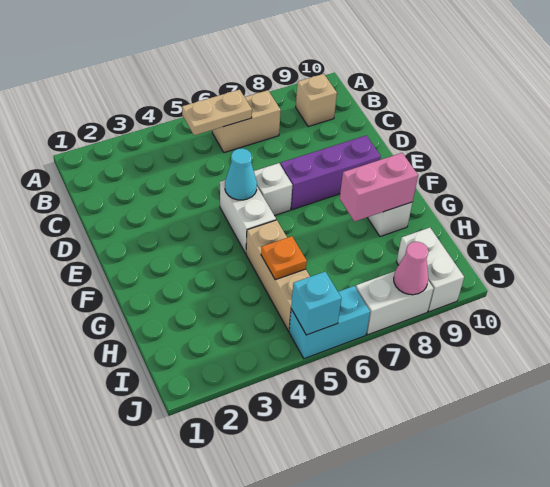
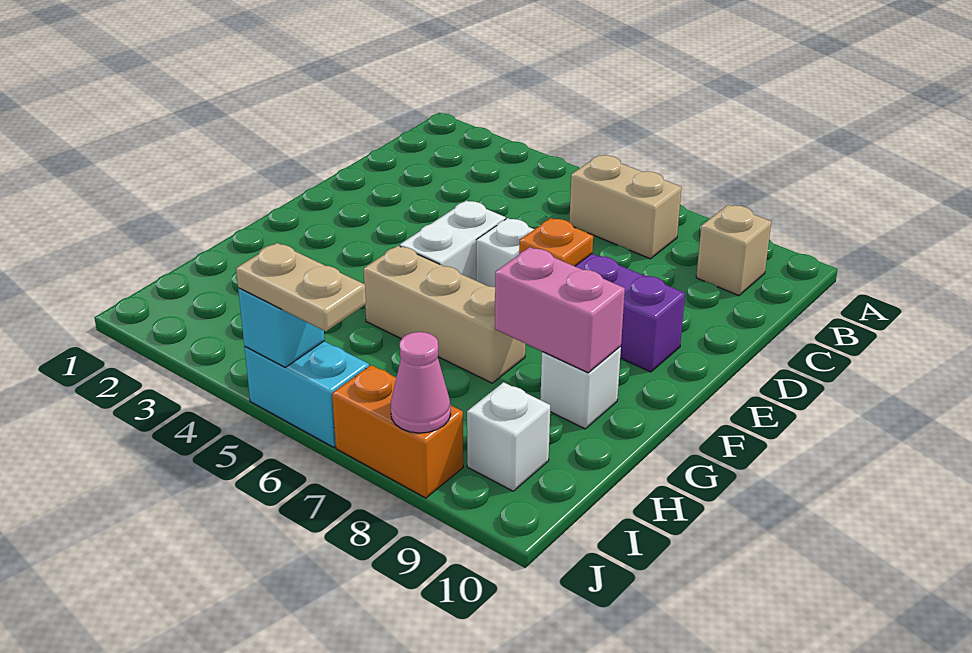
tan 1x2 plate [182,90,252,135] -> tan 1x2 plate moved to [236,243,366,331]
cyan 1x1 cone [225,148,257,200] -> none
tan 1x3 brick [246,220,310,331] -> tan 1x3 brick turned to [364,246,525,383]
orange 1x1 plate [261,236,307,280] -> orange 1x1 plate moved to [519,218,593,266]
white 1x2 brick [397,228,464,312] -> white 1x1 brick [467,382,550,491]
white 1x2 brick [356,271,434,335] -> orange 1x2 brick [332,365,463,498]

